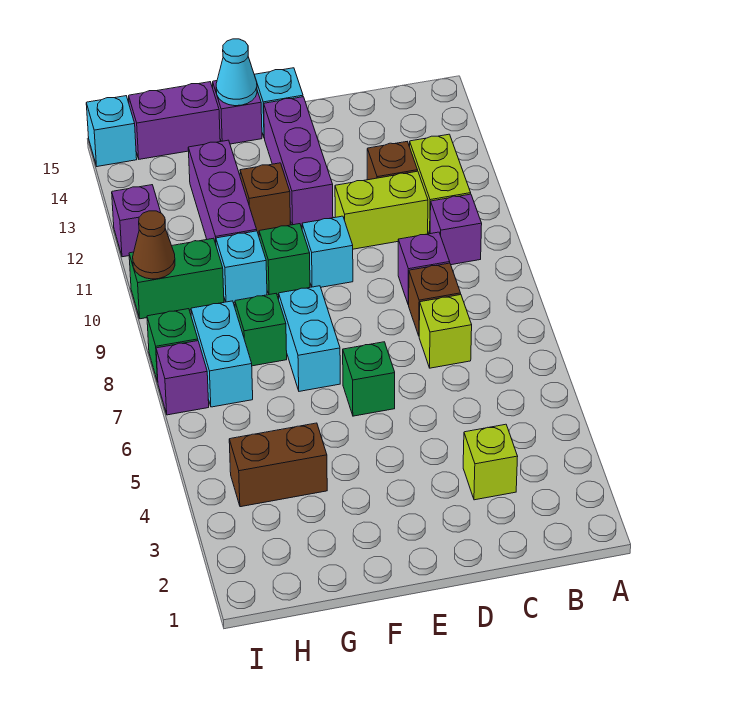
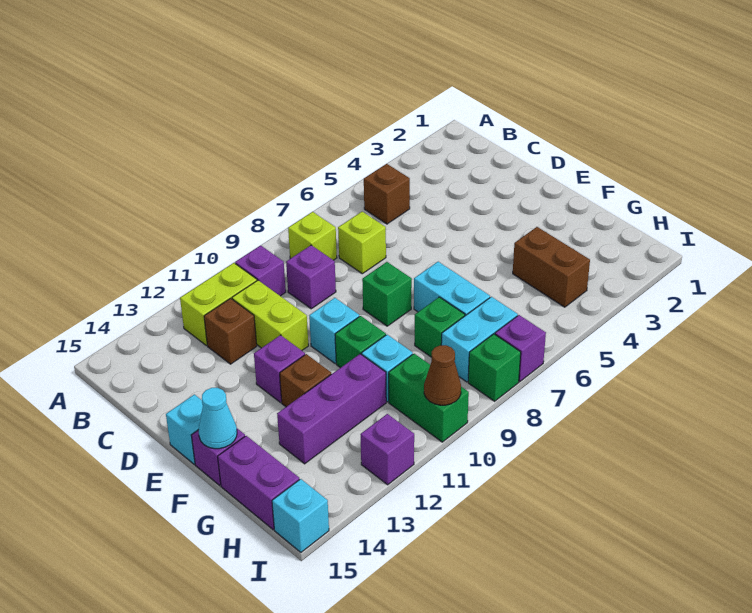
lime 1x1 brick [463,424,518,500] -> lime 1x1 brick moved to [288,212,337,260]
brown 1x1 brick [409,263,461,335] -> brown 1x1 brick moved to [364,164,410,224]
green 1x1 brick [343,342,395,416] -> green 1x1 brick moved to [362,262,412,326]
purple 1x3 brick [264,97,333,226] -> purple 1x1 brick [254,335,305,402]
cyan 1x2 brick [279,286,340,391] -> cyan 1x2 brick turned to [414,262,490,316]

